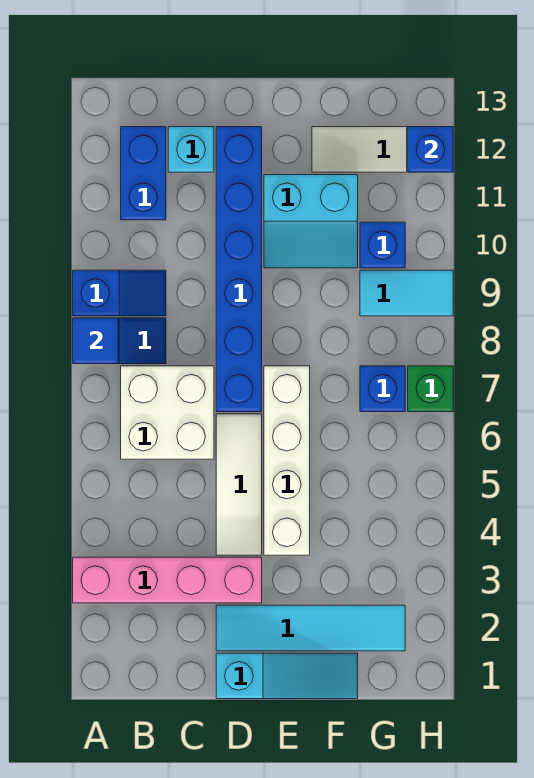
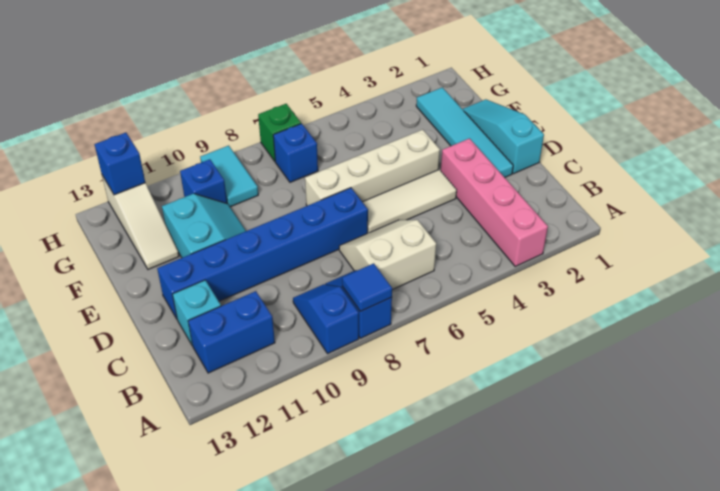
white 2x2 brick [121,366,214,459] -> white 2x2 slope [339,220,436,290]

